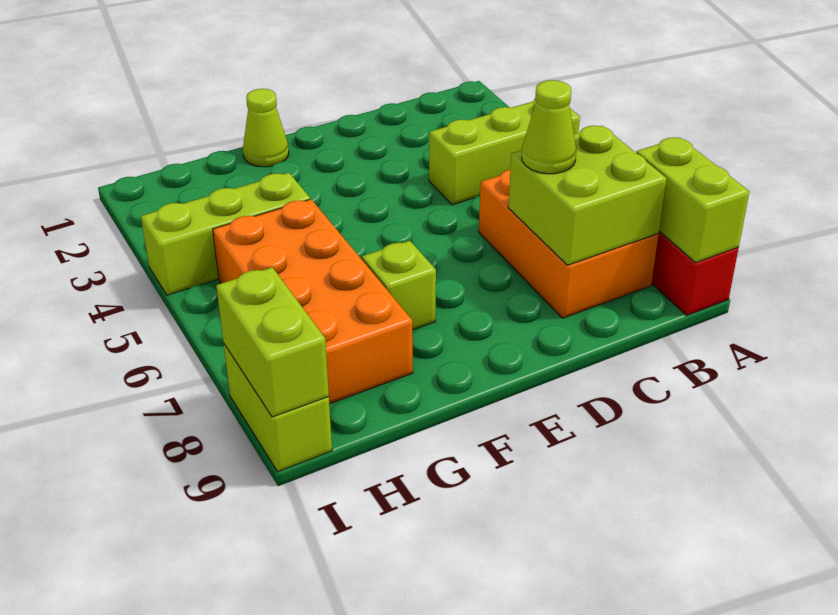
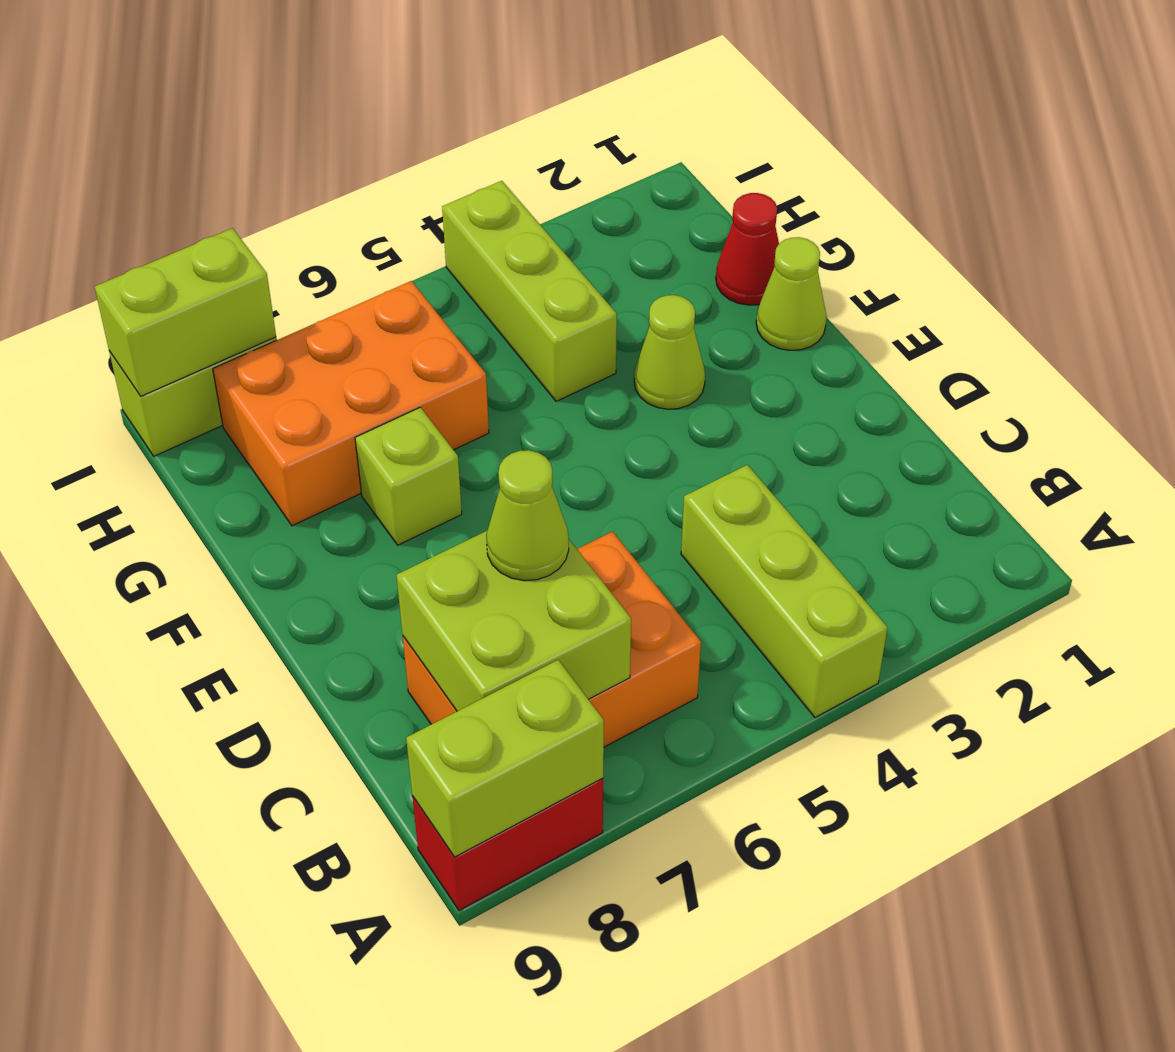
none -> lime 1x1 cone [634,295,705,409]
none -> red 1x1 cone [716,193,779,305]
orange 2x4 brick [213,199,413,404] -> orange 2x3 brick [213,281,489,526]

